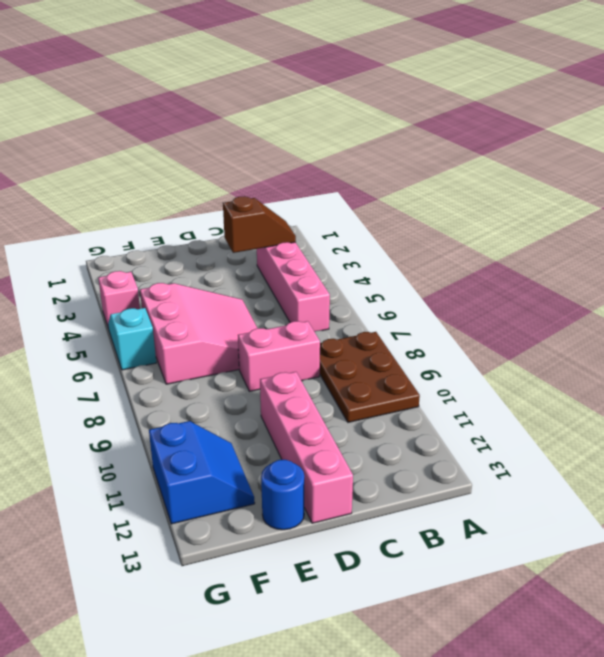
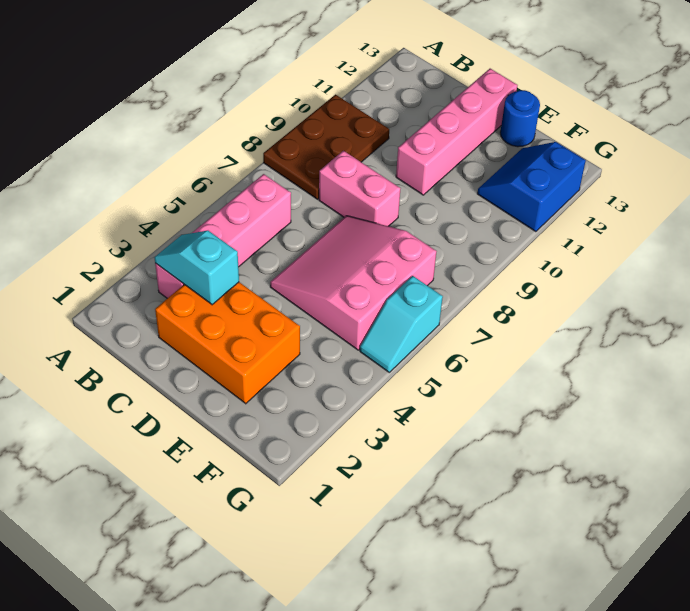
brown 1x2 slope [223,196,296,253] -> cyan 1x2 slope [154,231,239,305]
none -> orange 2x3 brick [155,282,300,404]
pink 1x1 brick [98,271,140,326] -> none

